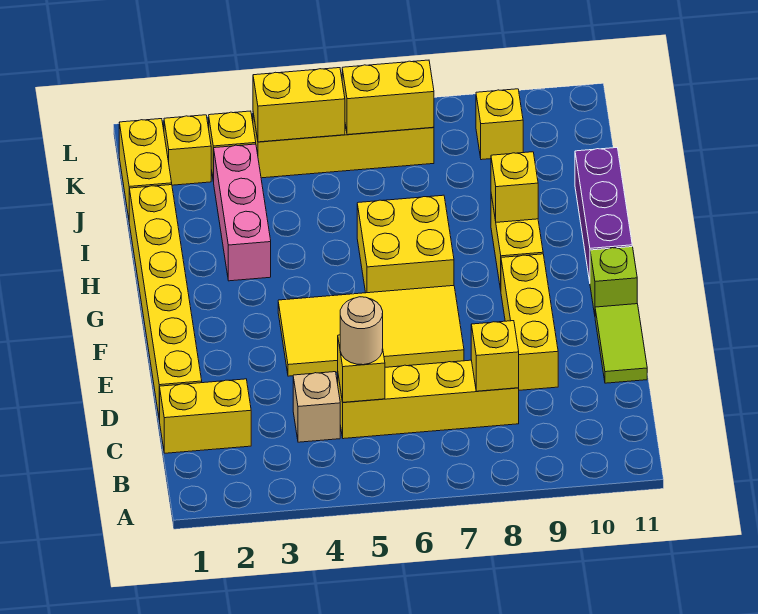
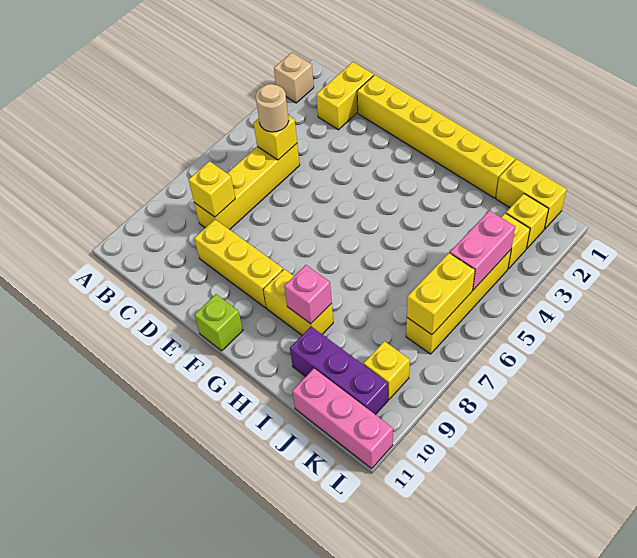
tan 1x1 brick [293,372,340,442] -> tan 1x1 brick moved to [274,53,314,103]
lime 1x2 tile [595,304,647,383] -> none
yellow 2x4 tile [278,286,464,376] -> none
yellow 2x2 brick [357,195,454,293] -> none
purple 1x3 brick [575,148,632,281] -> purple 1x3 brick moved to [290,327,388,415]
pink 1x3 brick [214,144,271,281] -> pink 1x3 brick moved to [292,369,393,469]
yellow 1x1 brick [491,152,538,222] -> pink 1x1 brick [284,265,332,324]
yellow 1x2 brick [253,68,345,142] -> pink 1x2 brick [450,211,515,290]

